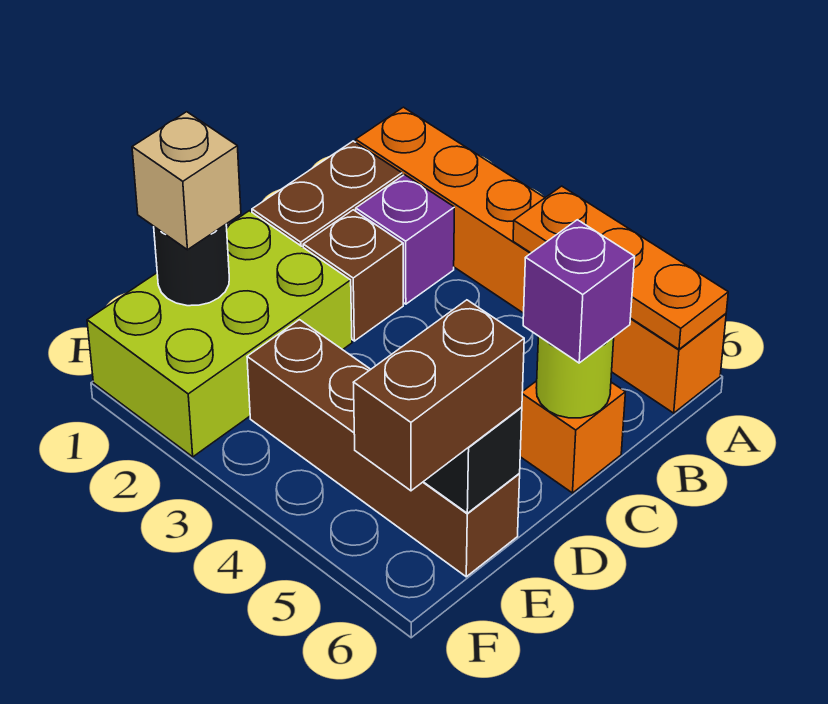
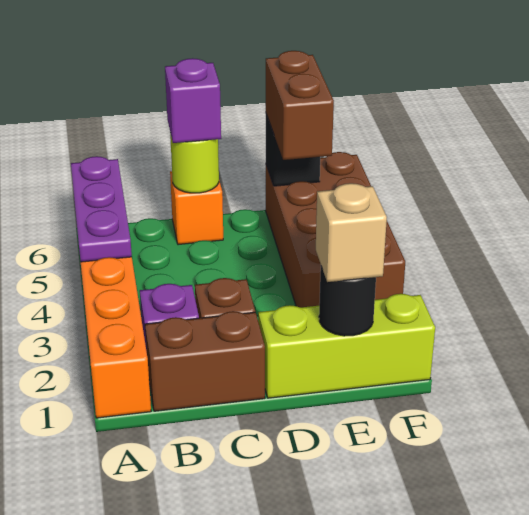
orange 1x3 plate [513,186,728,349] -> purple 1x3 plate [71,156,132,262]
lime 2x3 brick [87,211,352,457] -> lime 1x3 brick [258,294,435,398]
brown 1x4 brick [247,320,520,577] -> brown 2x4 brick [266,152,405,308]
brown 1x2 brick [353,300,524,491] -> brown 1x2 brick turned to [266,51,334,160]

